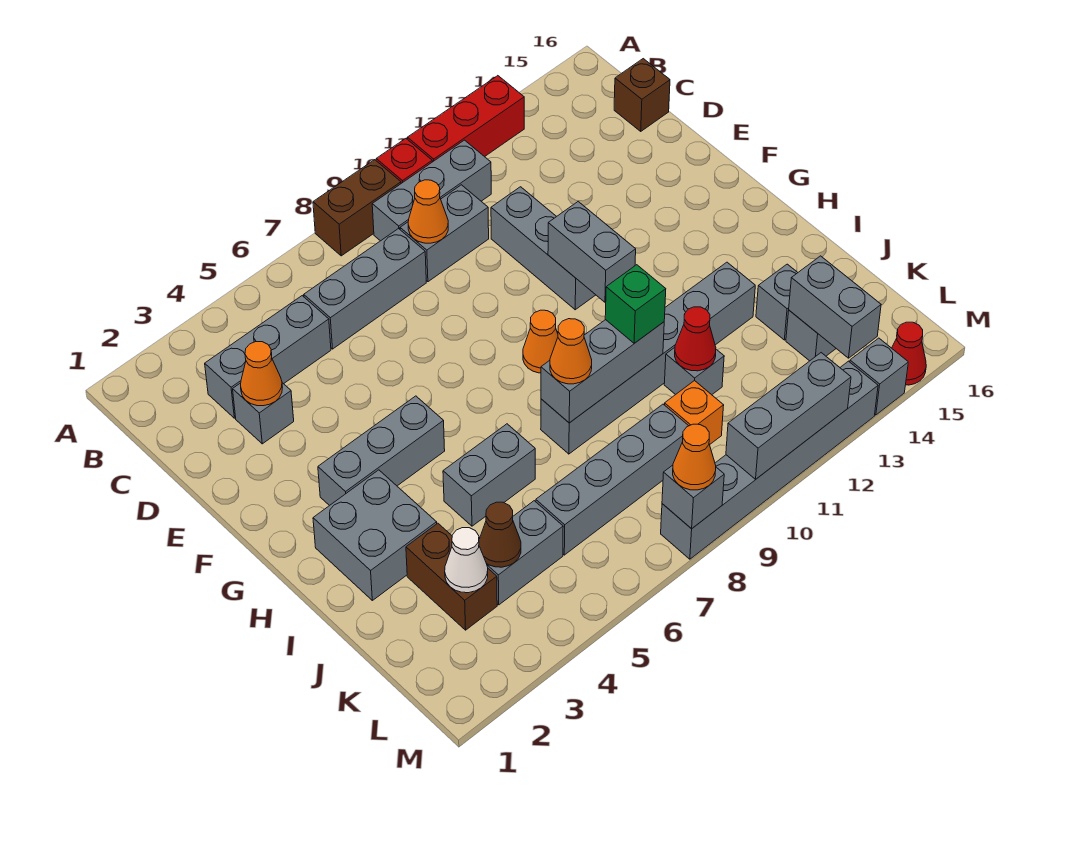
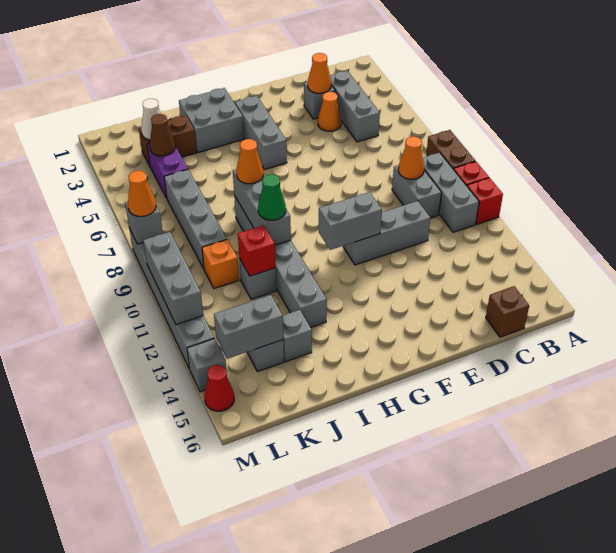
red 1x3 brick [407,76,524,162] -> red 1x1 brick [467,178,503,224]
grey 1x3 brick [304,229,426,349] -> none
orange 1x1 cone [523,310,558,373] -> orange 1x1 cone moved to [318,92,341,131]
grey 1x2 brick [443,424,535,526] -> none
green 1x1 brick [605,265,666,343] -> green 1x1 cone [258,174,286,220]
red 1x1 cone [675,307,716,371] -> red 1x1 brick [238,225,276,276]
grey 1x2 brick [486,501,563,605] -> purple 1x2 brick [147,143,188,198]

